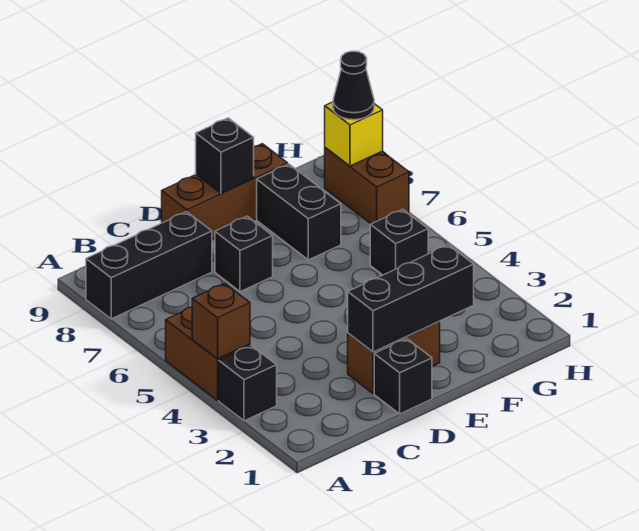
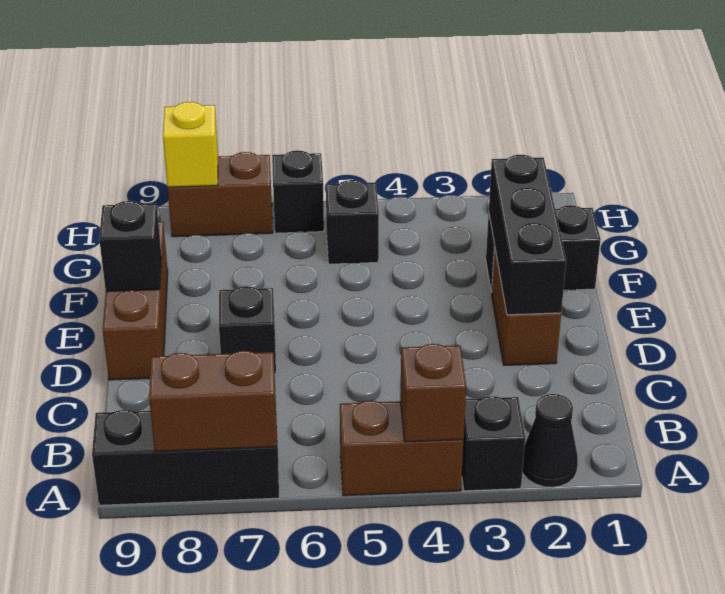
none -> brown 1x2 brick [149,351,277,451]
black 1x3 brick [86,212,212,319] -> black 1x3 brick turned to [92,410,279,505]
black 1x1 brick [374,339,432,414] -> black 1x1 brick moved to [272,150,324,233]
black 1x2 brick [257,164,341,260] -> black 1x2 brick moved to [486,205,600,292]
black 1x1 cone [333,51,374,120] -> black 1x1 cone moved to [522,394,578,487]

